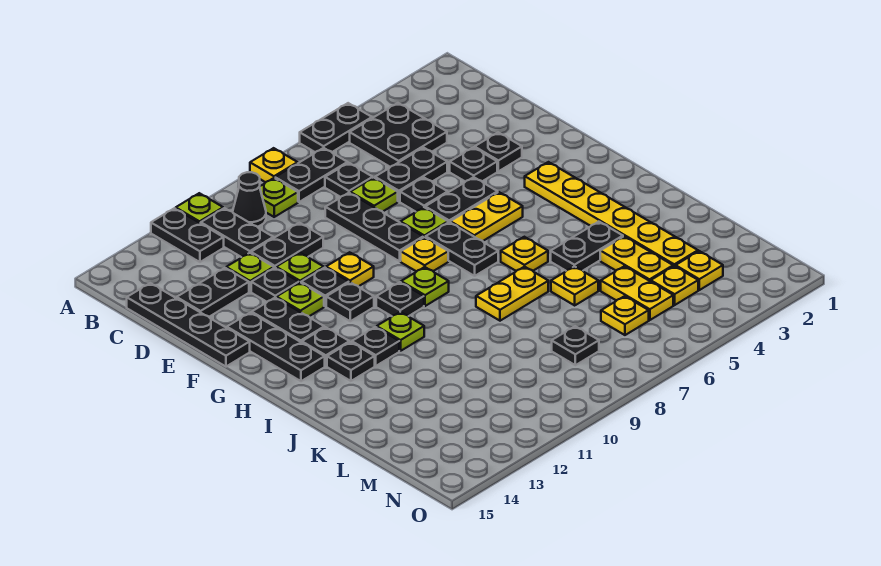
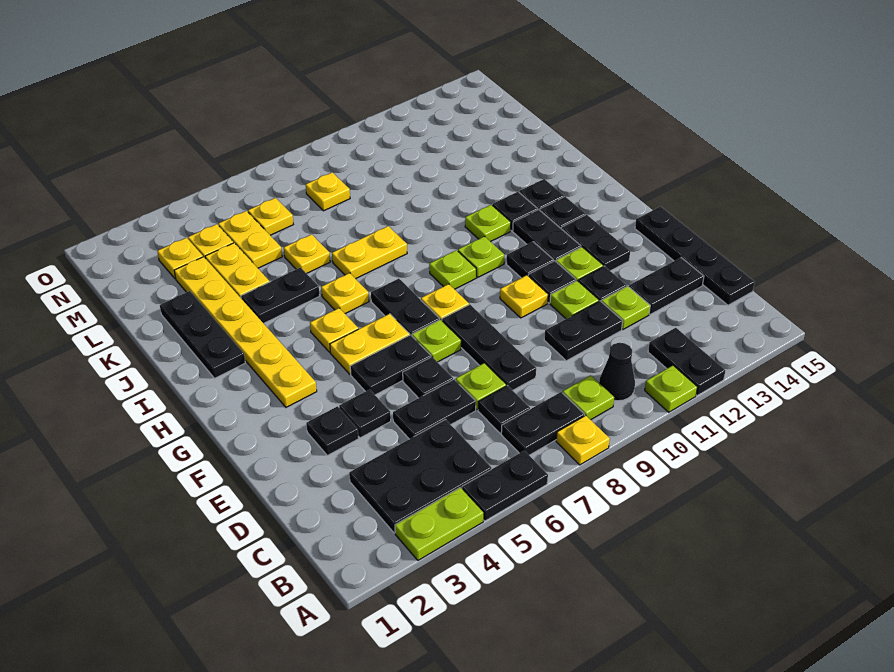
none -> lime 1x2 plate [395,488,483,560]
black 2x2 plate [350,103,447,167] -> black 2x3 plate [349,420,491,533]
black 1x2 plate [201,208,273,257] -> black 1x2 plate moved to [513,210,581,261]
black 1x3 plate [227,313,325,381] -> black 1x3 plate moved to [160,291,245,378]
none -> yellow 1x1 plate [310,308,358,352]
black 1x1 plate [376,282,424,316] -> lime 1x1 plate [458,236,504,277]
black 1x1 plate [552,326,599,365] -> yellow 1x1 plate [306,172,350,211]

